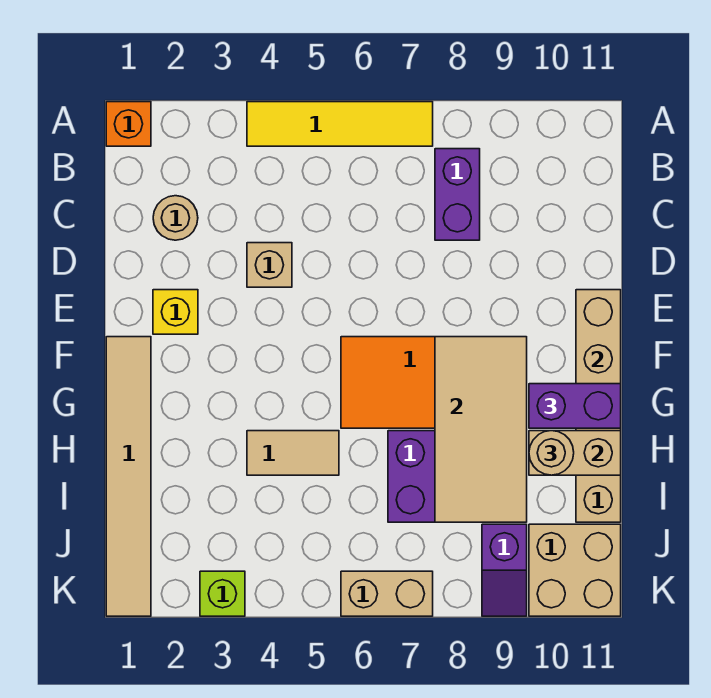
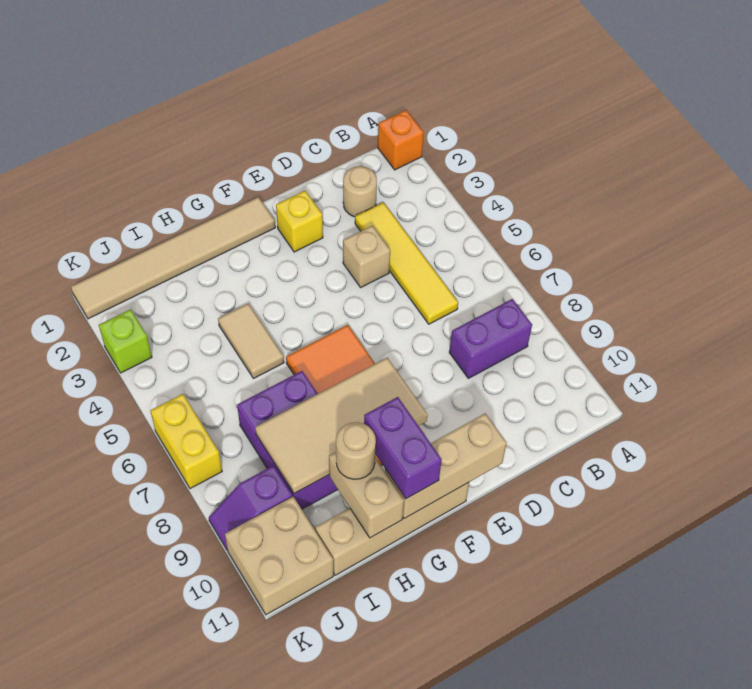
yellow 1x4 tile [247,102,433,146] -> yellow 1x4 tile moved to [355,202,458,324]
tan 1x2 brick [341,571,433,616] -> yellow 1x2 brick [150,394,222,489]

